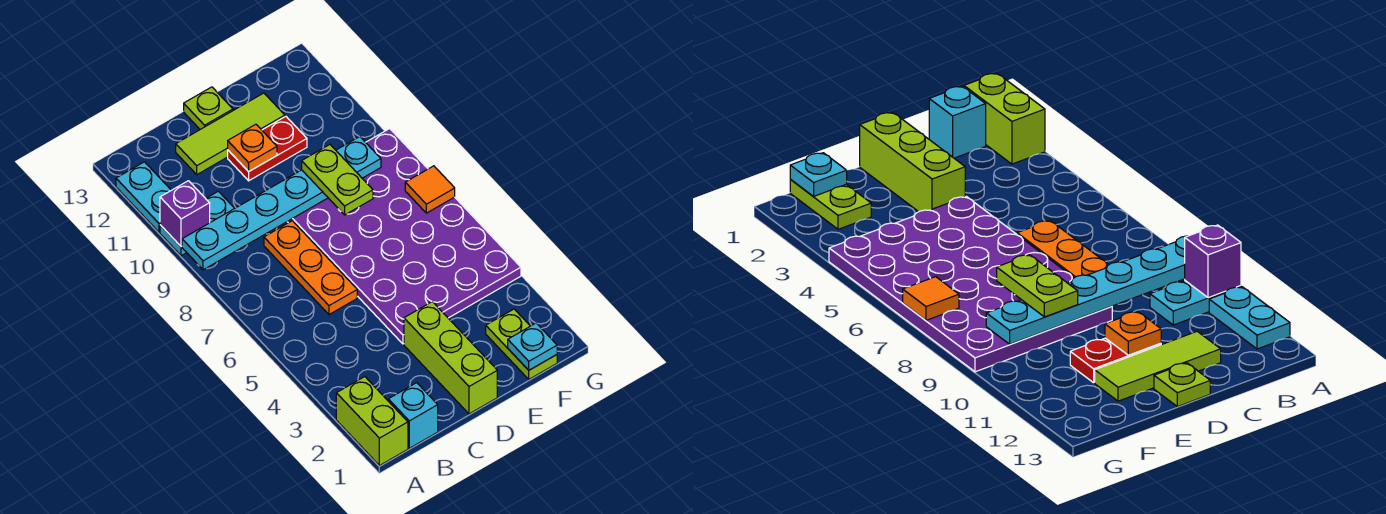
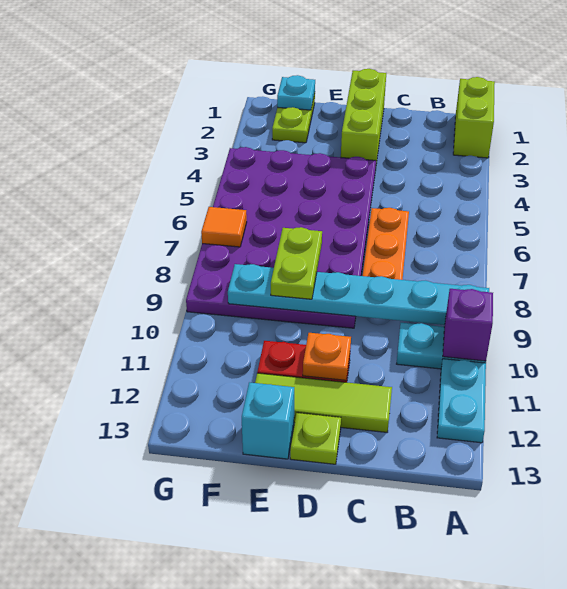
cyan 1x1 brick [388,383,438,448] -> cyan 1x1 brick moved to [242,382,294,459]

